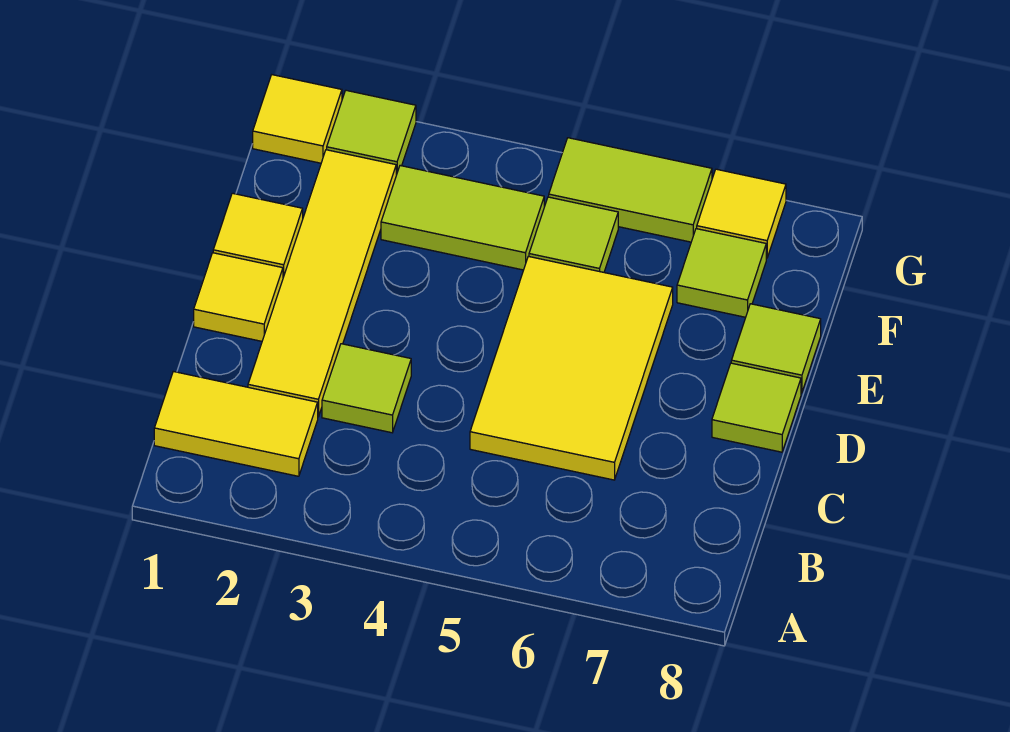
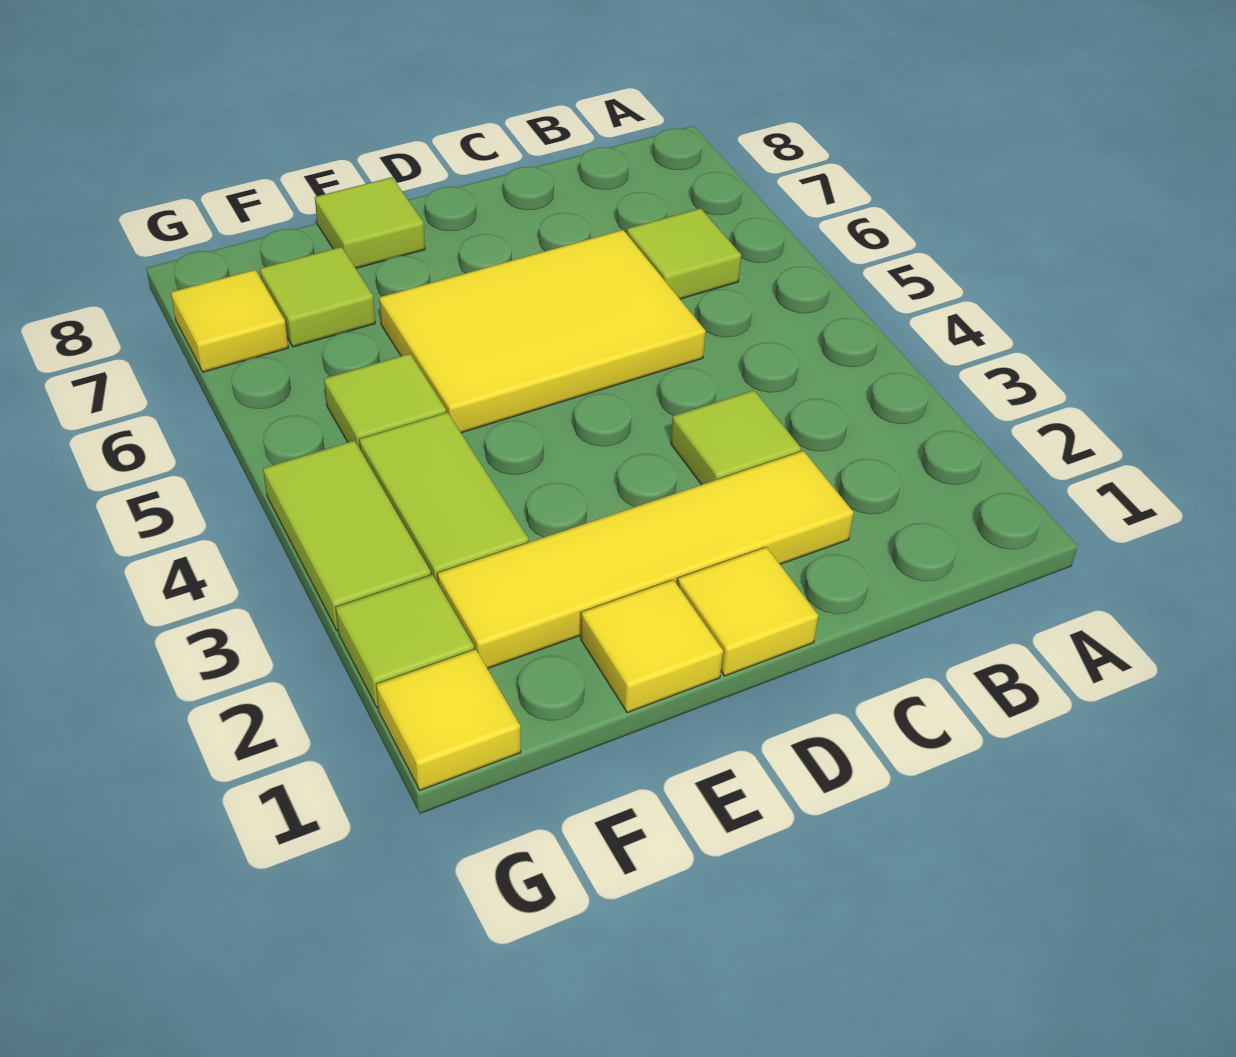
yellow 1x2 tile [154,372,318,476] -> none
lime 1x1 tile [712,363,801,452] -> lime 1x1 tile moved to [627,208,741,299]
lime 1x2 tile [549,138,712,242] -> lime 1x2 tile moved to [263,440,431,631]

